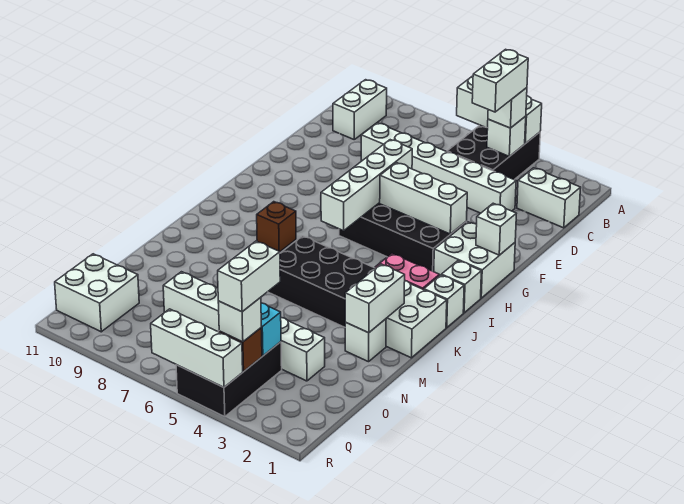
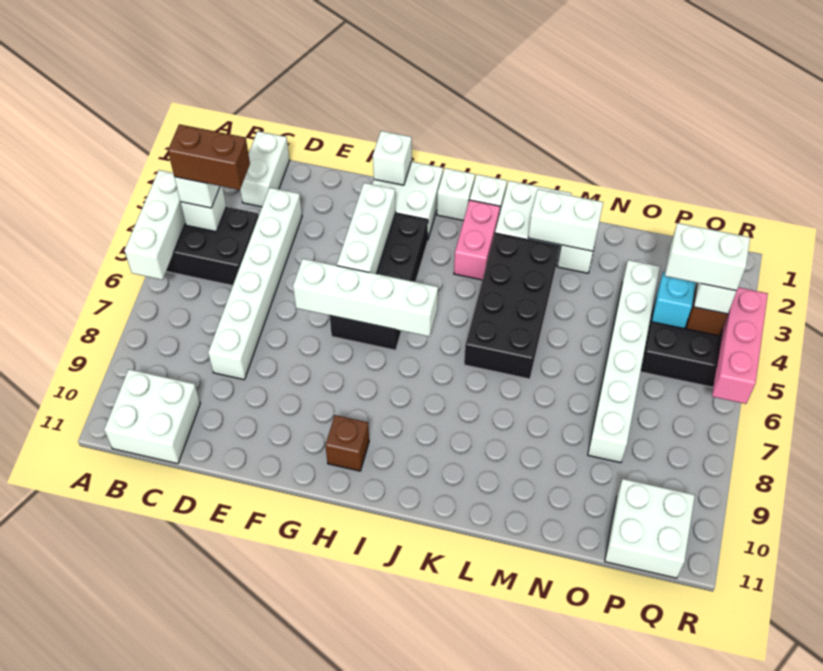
white 1x2 brick [472,49,528,112] -> brown 1x2 brick [168,124,250,190]
white 1x2 brick [333,80,387,139] -> white 2x2 brick [104,369,200,464]
brown 1x1 brick [257,202,296,252] -> brown 1x1 brick moved to [325,415,369,471]
white 1x3 brick [151,309,243,387] -> pink 1x3 brick [712,287,768,404]

